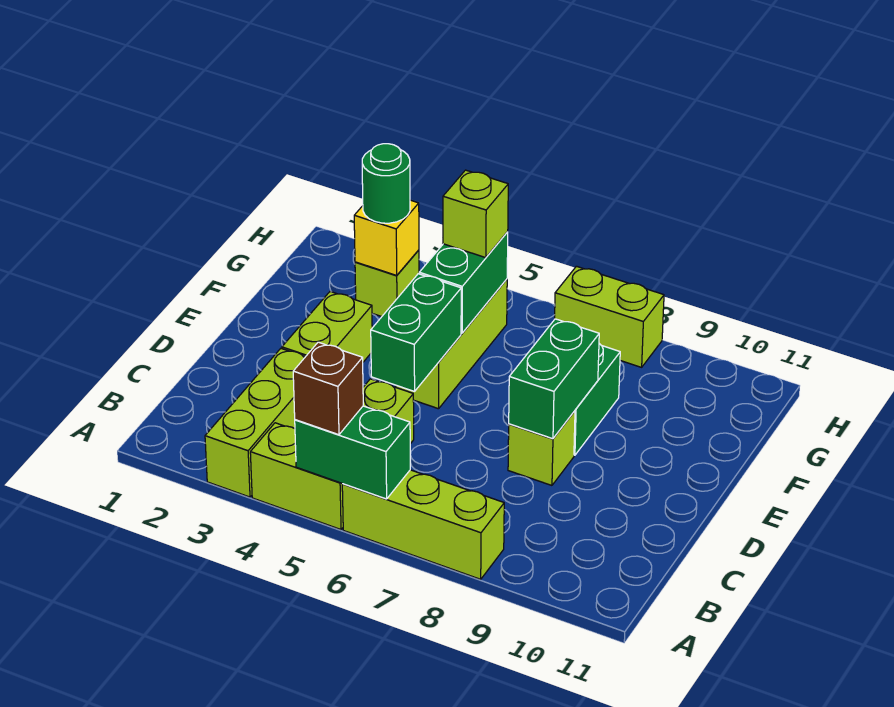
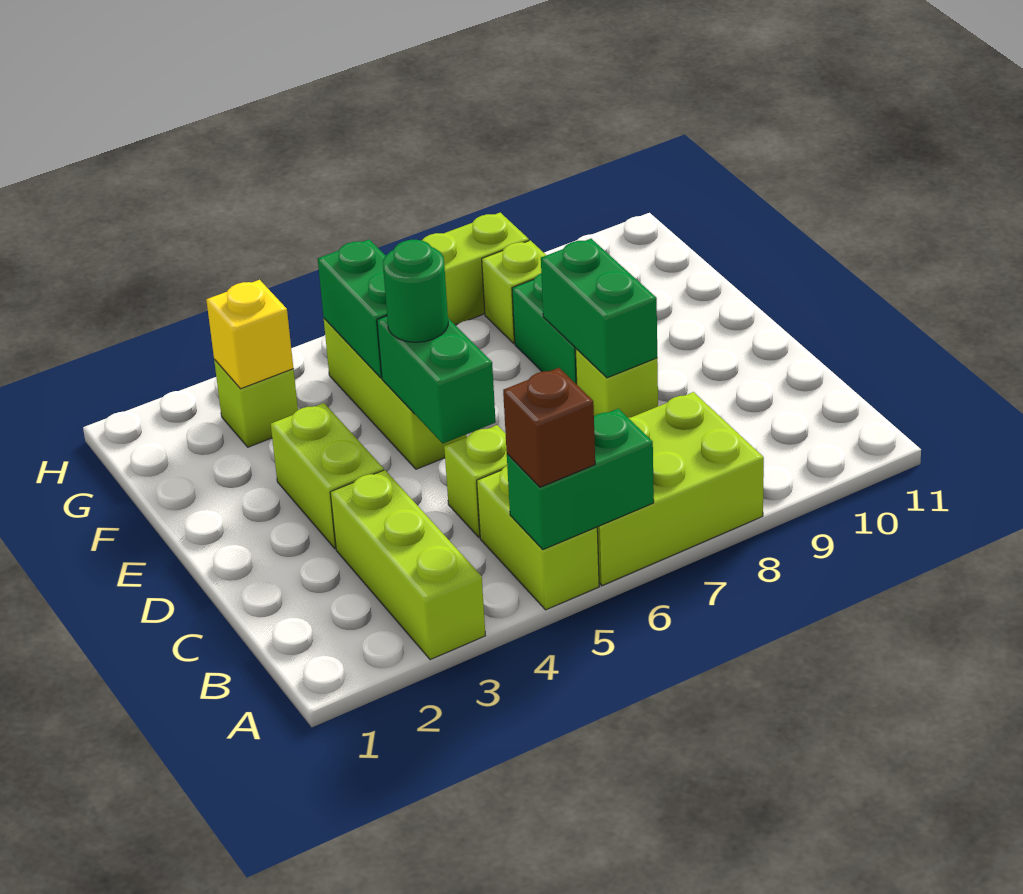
lime 1x2 brick [250,423,343,530] -> lime 1x2 brick turned to [477,466,599,610]
lime 1x3 brick [342,470,504,579] -> lime 2x3 brick [597,392,764,586]
green 1x1 round brick [362,144,410,223] -> green 1x1 round brick moved to [383,240,448,342]
lime 1x1 brick [443,170,508,258] -> lime 1x1 brick moved to [482,240,546,343]

